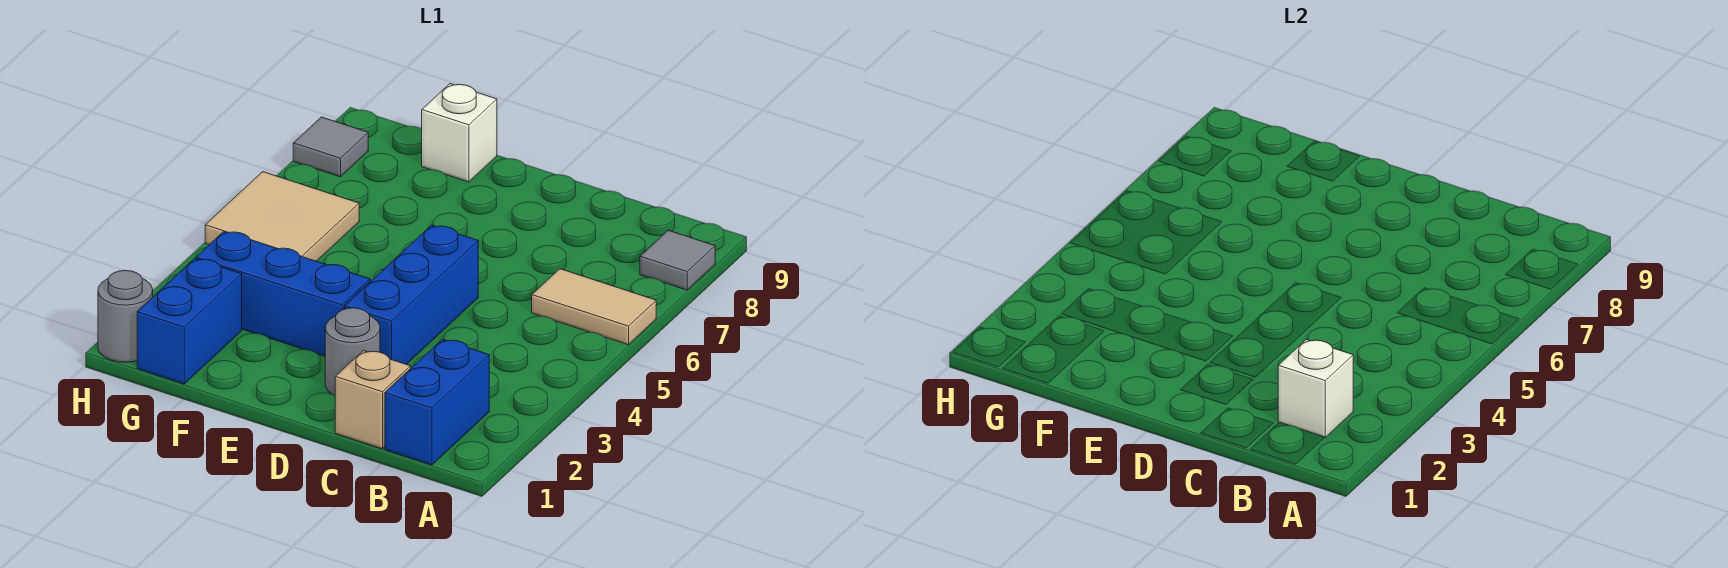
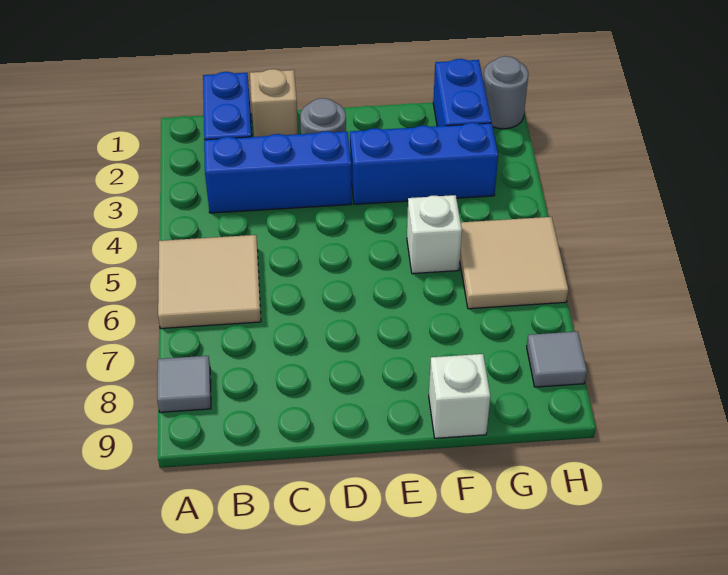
tan 1x2 tile [532,269,656,345] -> tan 2x2 tile [158,235,261,329]
white 1x1 brick [1278,339,1353,437] -> white 1x1 brick moved to [407,195,462,274]
blue 1x3 brick [345,225,478,364] -> blue 1x3 brick turned to [204,131,352,213]

